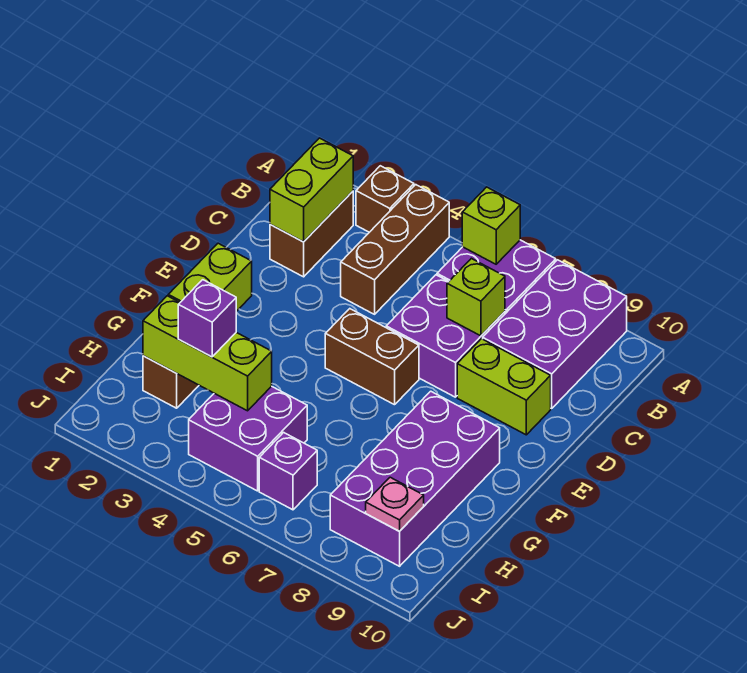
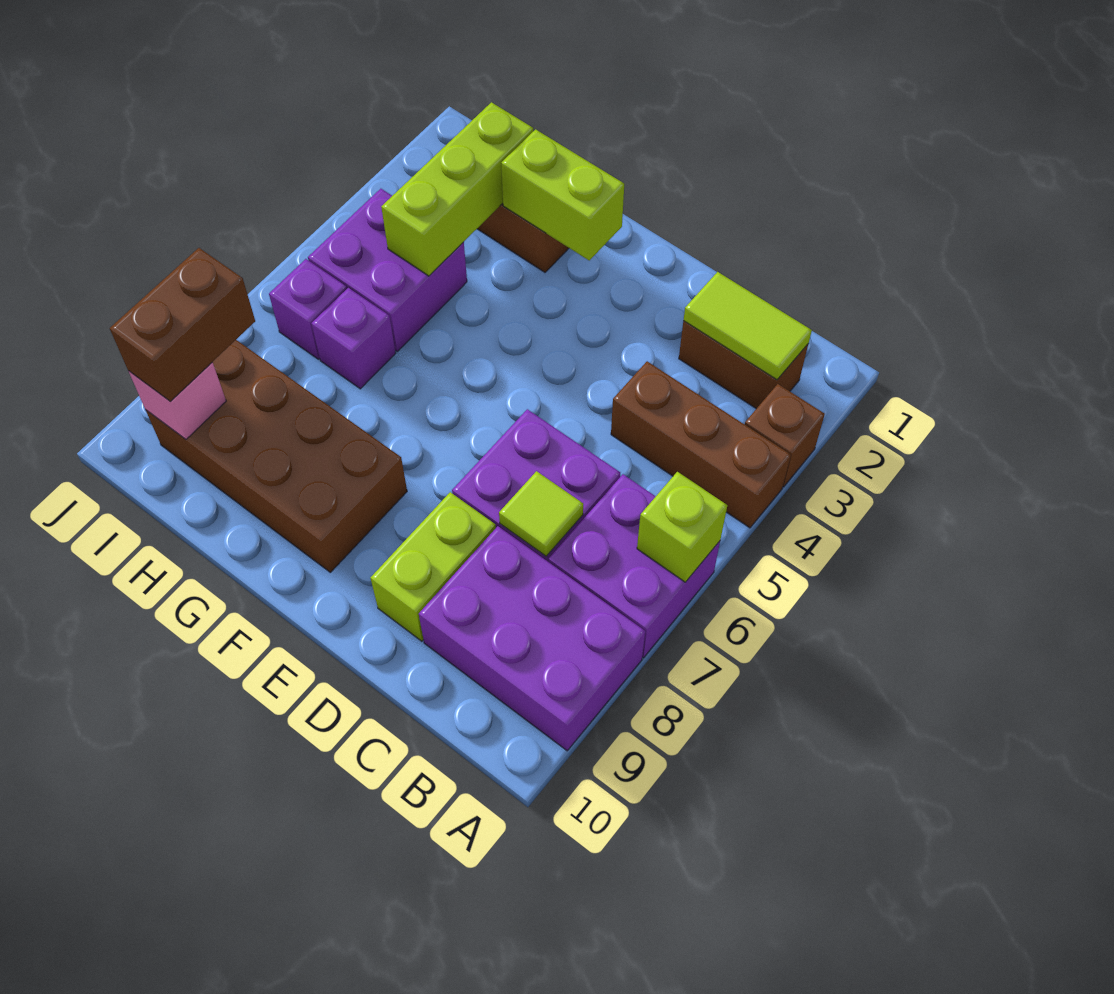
lime 1x2 brick [270,138,353,242] -> lime 1x2 tile [683,272,812,380]
lime 1x1 brick [447,258,505,336] -> lime 1x1 tile [499,471,583,556]
brown 1x2 brick [325,309,419,405] -> brown 1x2 brick moved to [110,248,255,402]
purple 2x4 brick [330,391,500,566] -> brown 2x4 brick [146,340,407,572]
purple 1x1 brick [178,280,236,357] -> purple 1x1 brick moved to [311,288,396,389]
pink 1x1 plate [366,477,424,531] -> pink 1x1 brick [129,363,226,439]

